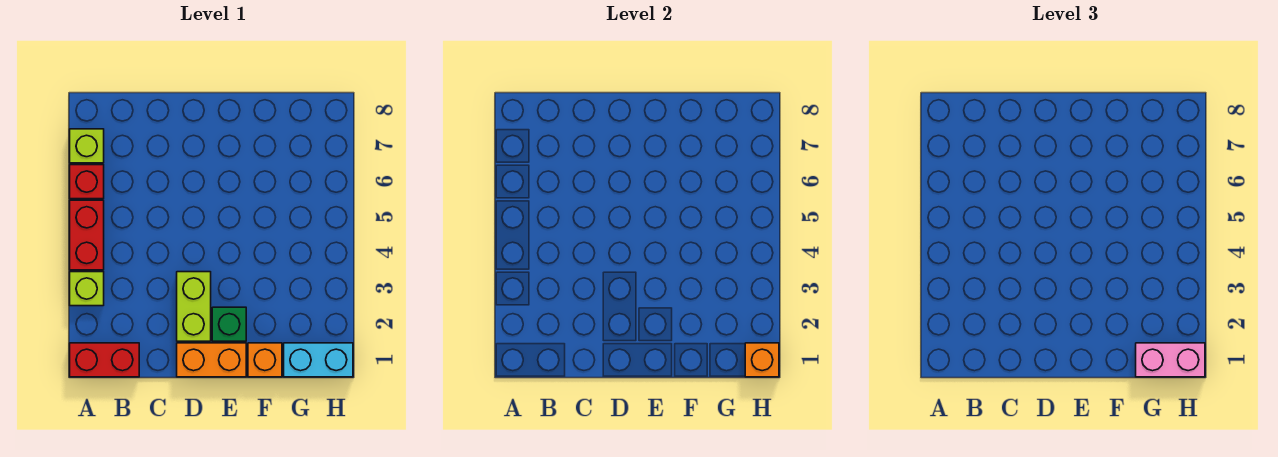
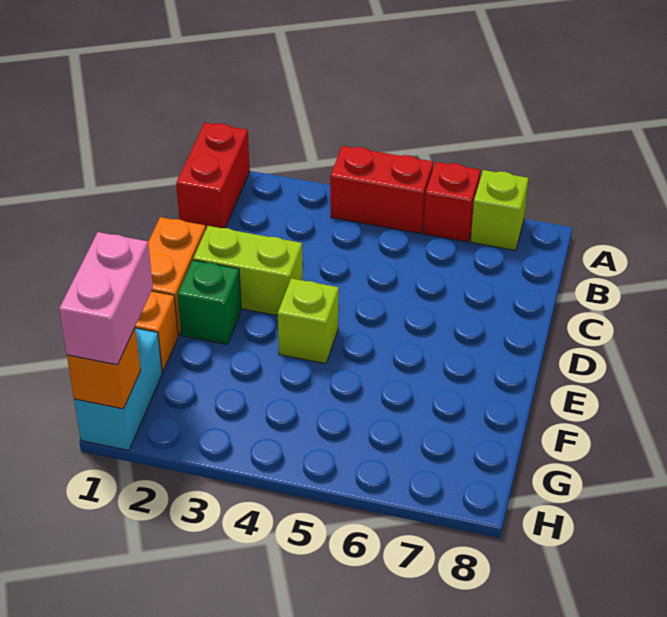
lime 1x1 brick [70,272,104,306] -> lime 1x1 brick moved to [278,278,339,364]

